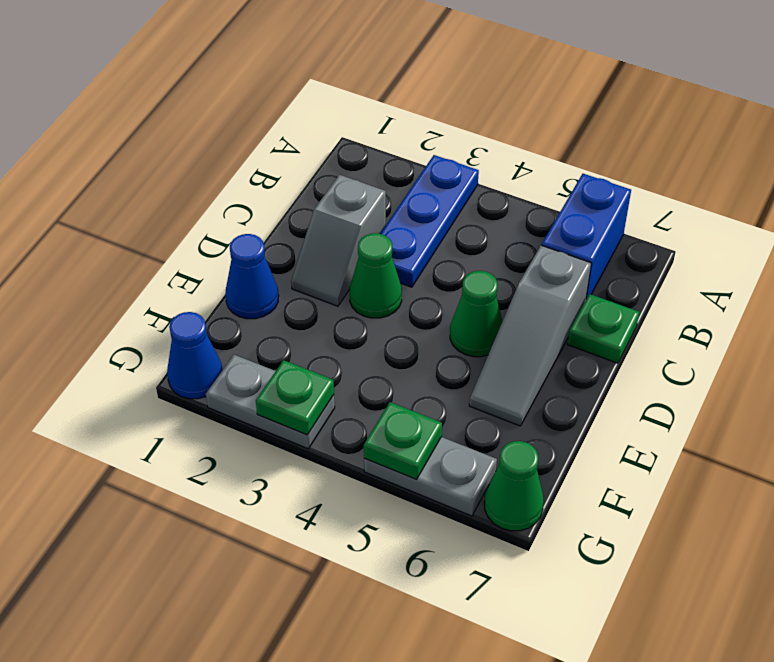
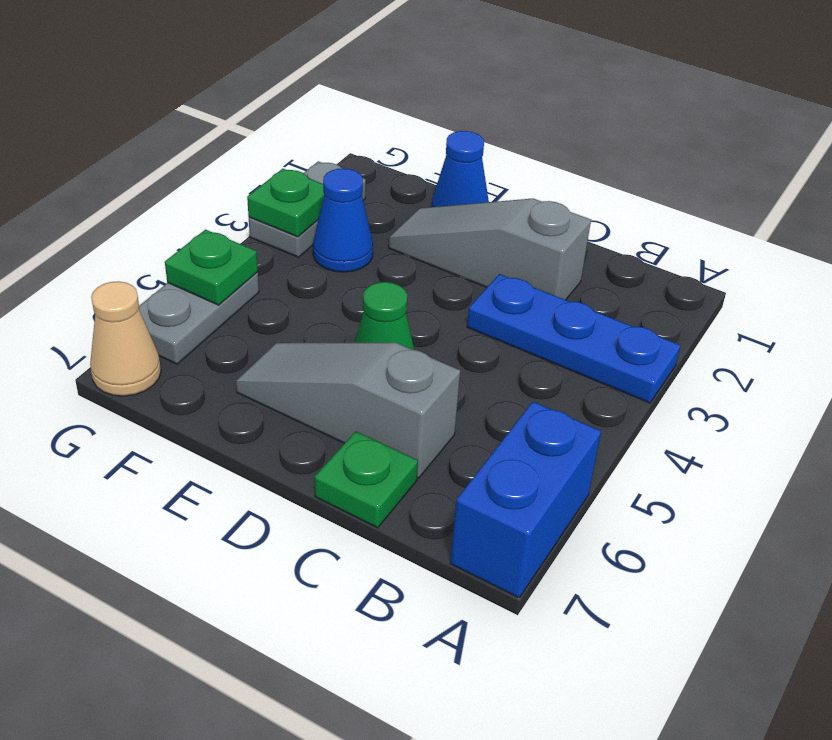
blue 1x2 brick [542,174,631,299] -> blue 1x2 brick turned to [450,402,601,598]
grey 1x2 slope [291,175,386,306] -> grey 1x3 slope [389,198,591,300]
green 1x1 cone [350,233,402,318] -> none
blue 1x1 cone [167,312,222,399] -> blue 1x1 cone moved to [313,169,373,272]
green 1x1 cone [484,441,544,531] -> tan 1x1 cone [90,281,161,396]

